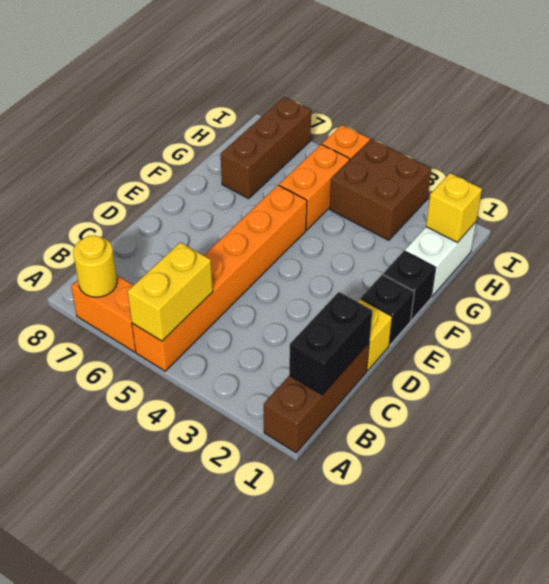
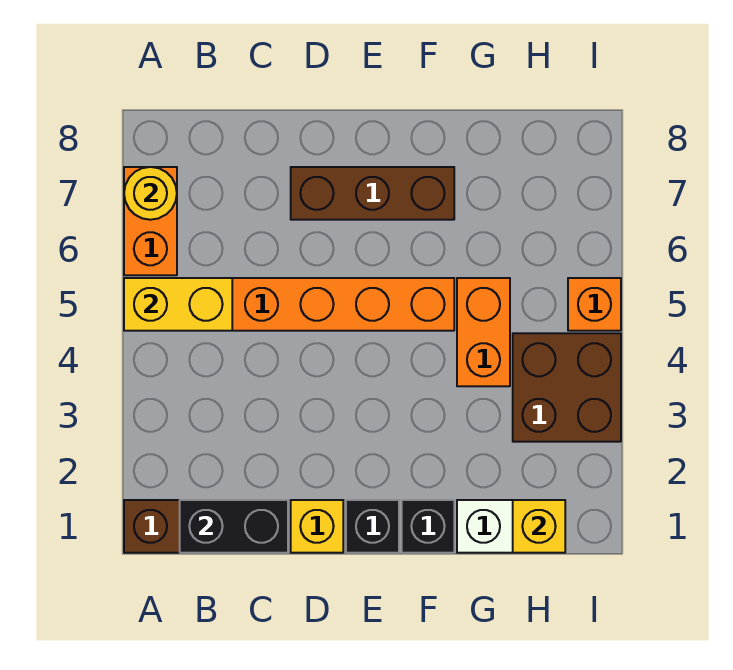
orange 1x2 brick [279,144,350,230] -> orange 1x2 brick turned to [457,278,510,386]
brown 1x3 brick [221,97,311,199] -> brown 1x3 brick moved to [291,167,454,220]

